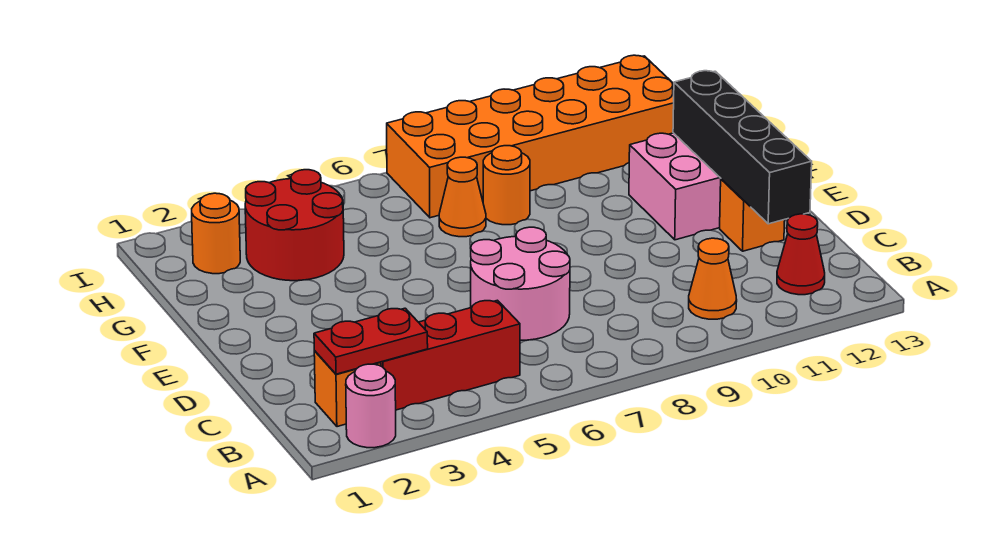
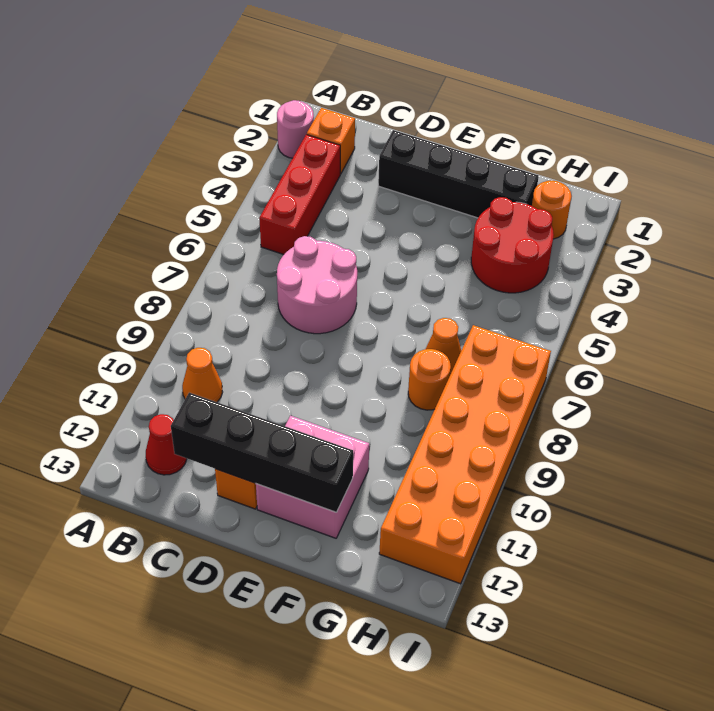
red 1x2 plate [314,308,428,374] -> none
none -> black 1x4 brick [378,130,539,218]

